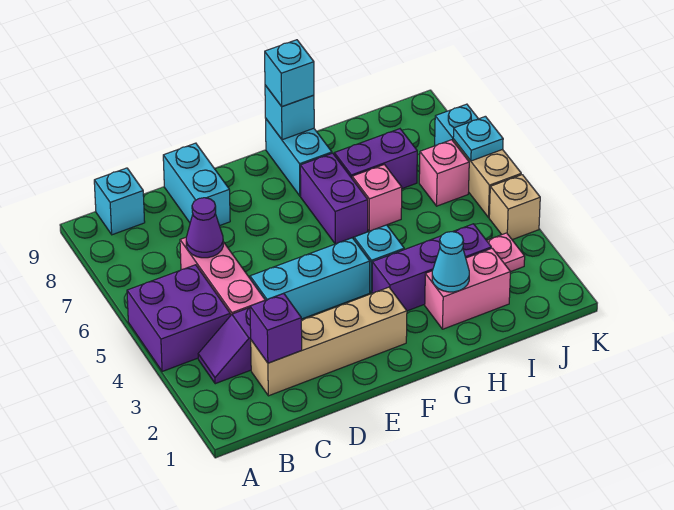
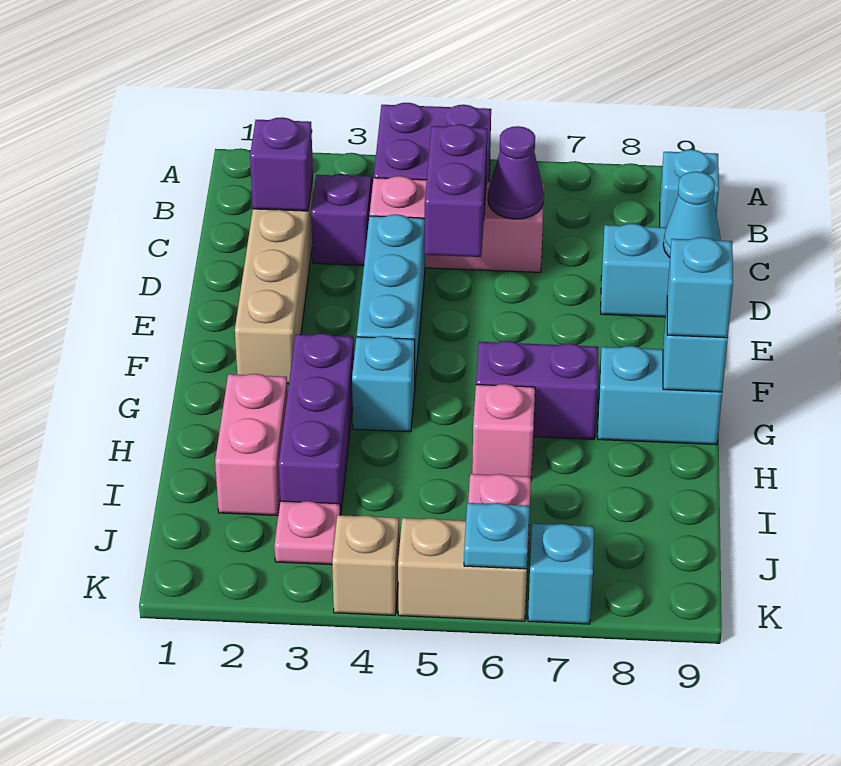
cyan 1x1 cone [432,232,469,292] -> cyan 1x1 cone moved to [663,172,721,257]
purple 1x2 brick [334,129,417,189] -> purple 1x2 brick moved to [425,124,487,257]

